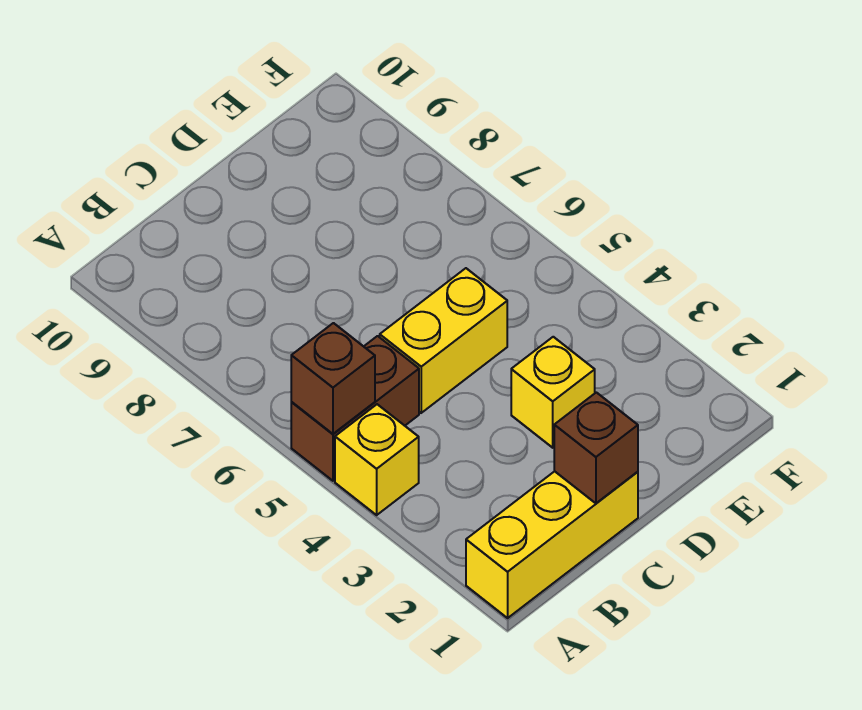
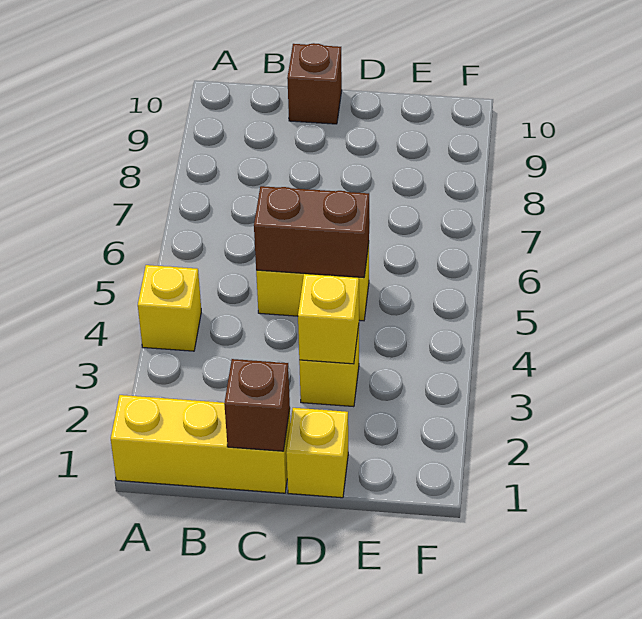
brown 1x2 brick [291,336,419,481] -> brown 1x2 brick moved to [254,186,369,278]
brown 1x1 brick [291,323,375,434] -> brown 1x1 brick moved to [287,43,342,124]
none -> yellow 1x1 brick [286,408,348,498]
none -> yellow 1x1 brick [298,274,359,364]

